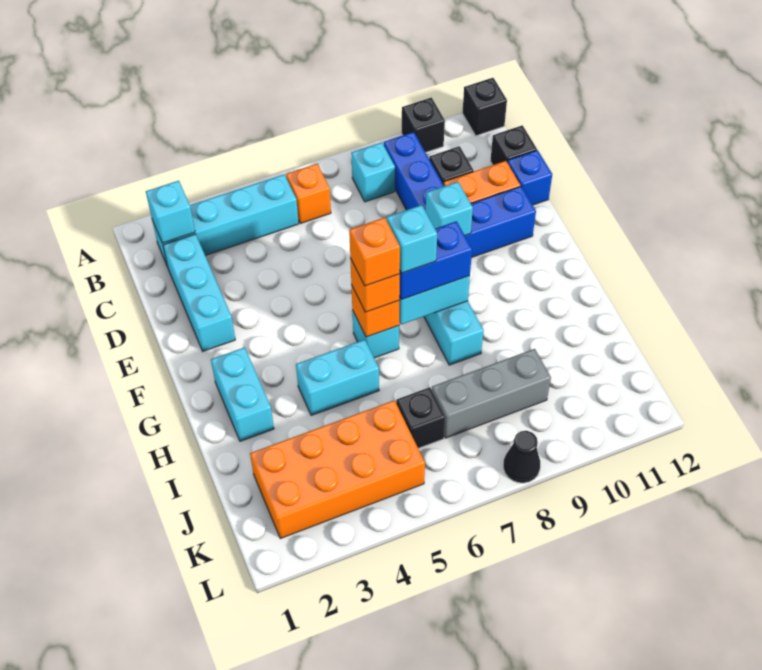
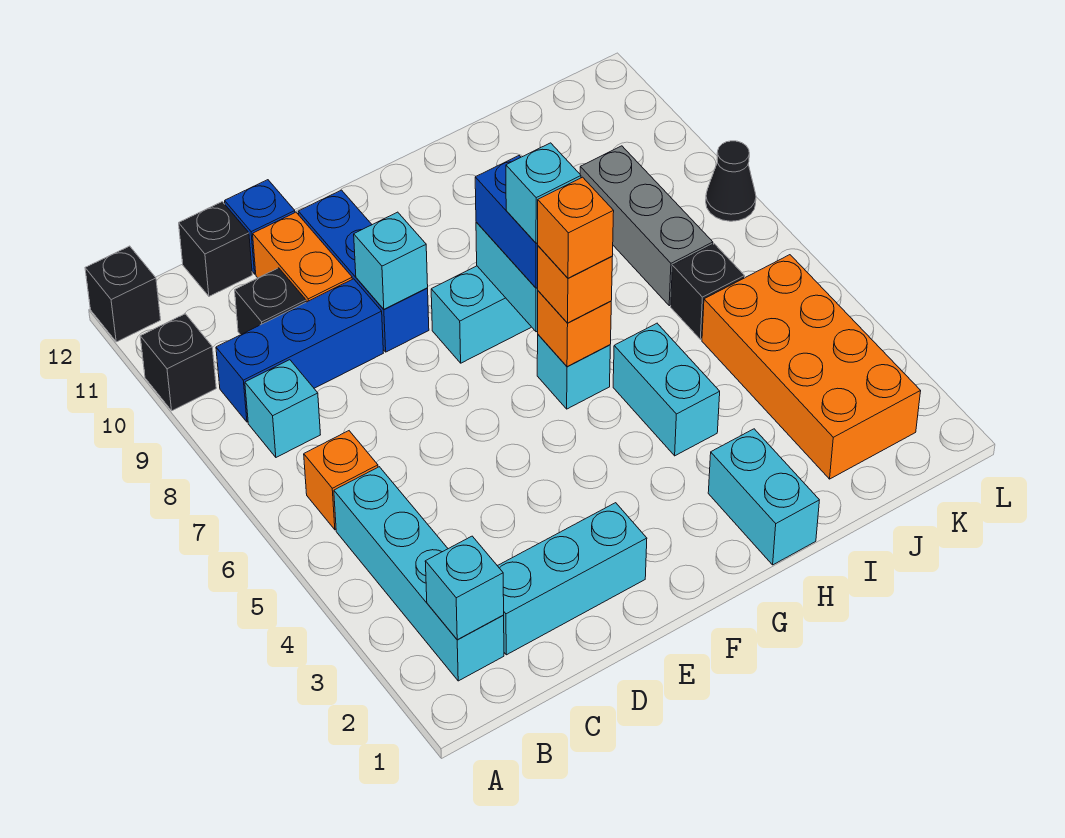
cyan 1x2 brick [211,347,274,441] -> cyan 1x2 brick turned to [708,429,819,565]

